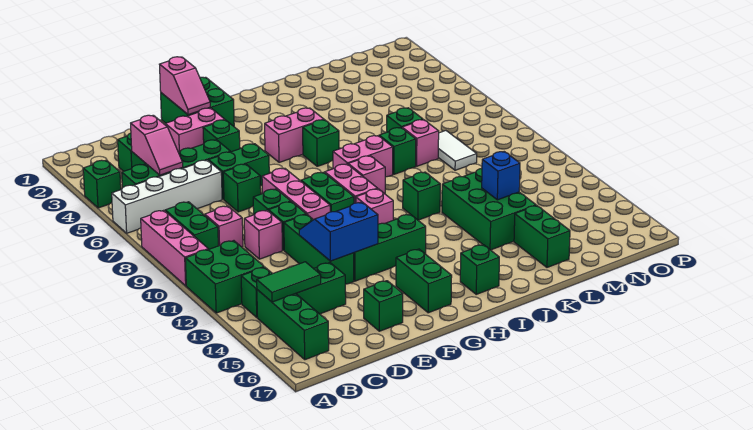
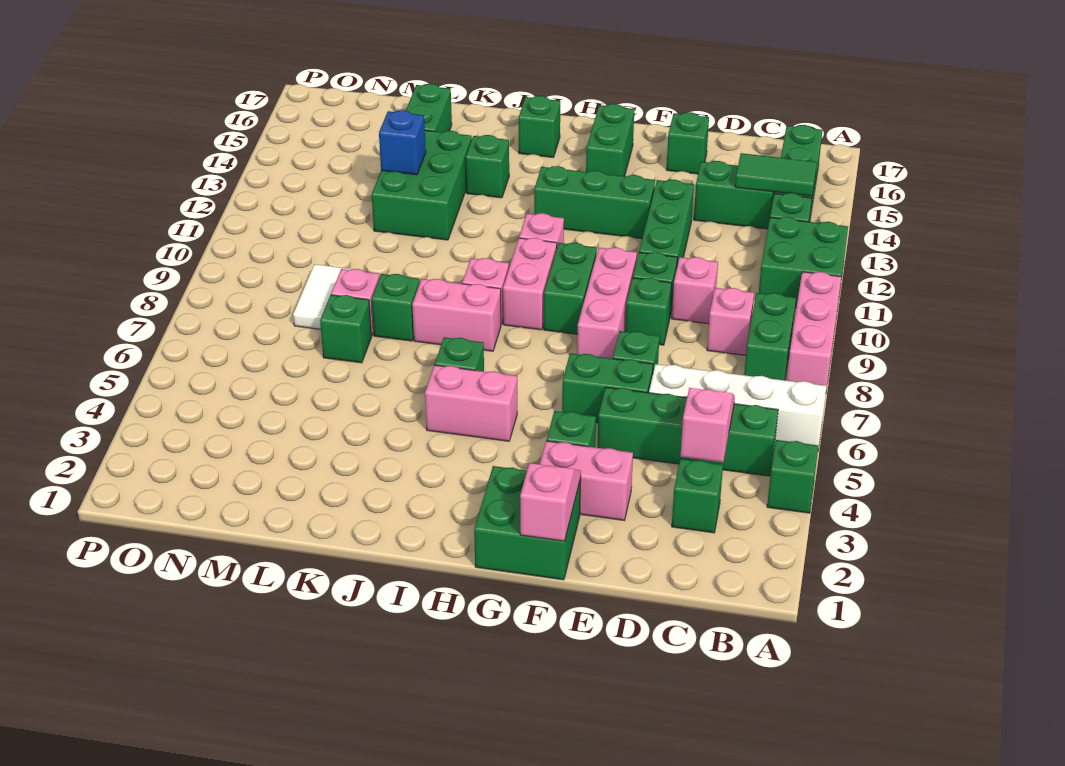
blue 2x2 slope [299,202,378,261] -> none
green 1x1 brick [403,172,440,220] -> green 1x1 brick moved to [466,135,509,198]

